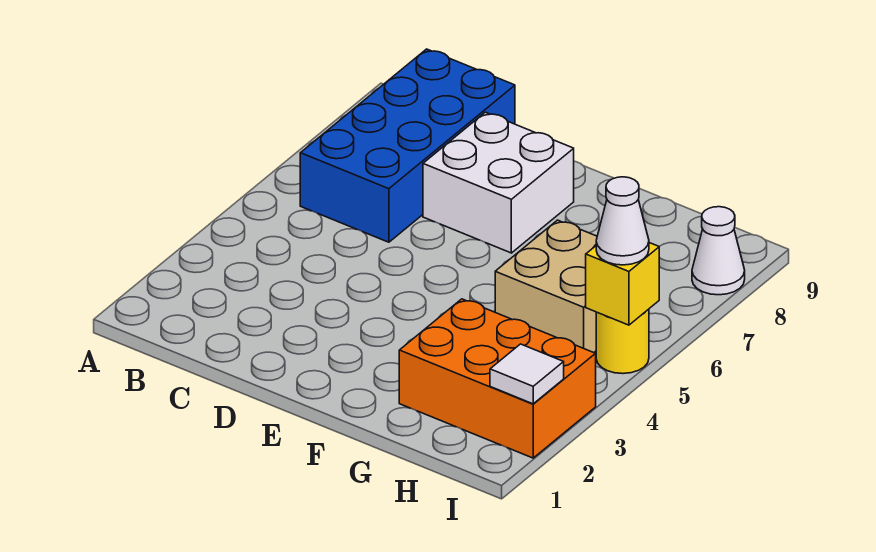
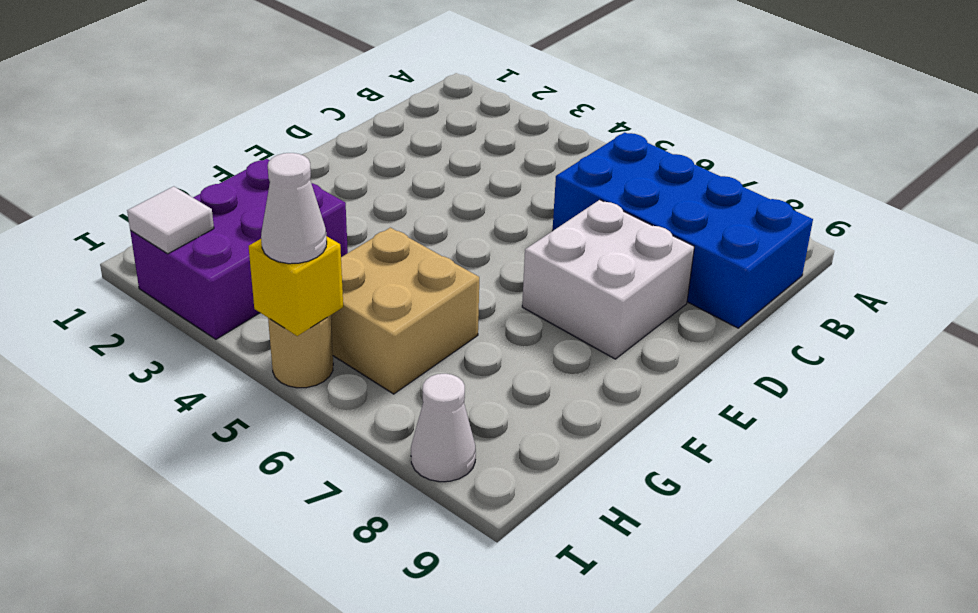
orange 2x3 brick [399,299,596,458] -> purple 2x3 brick [130,159,348,339]
yellow 1x1 round brick [596,309,649,374] -> tan 1x1 round brick [268,315,333,388]

